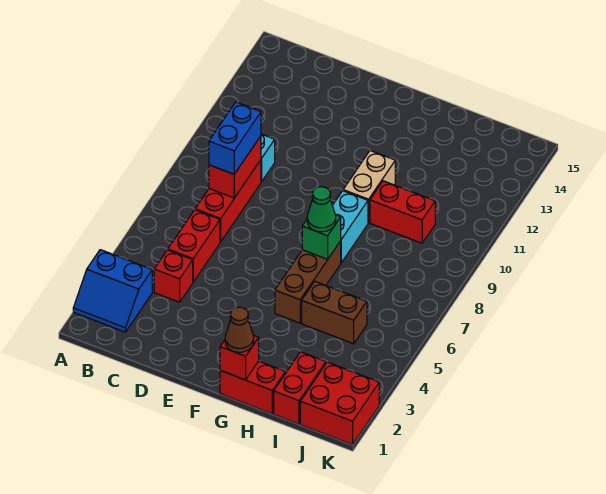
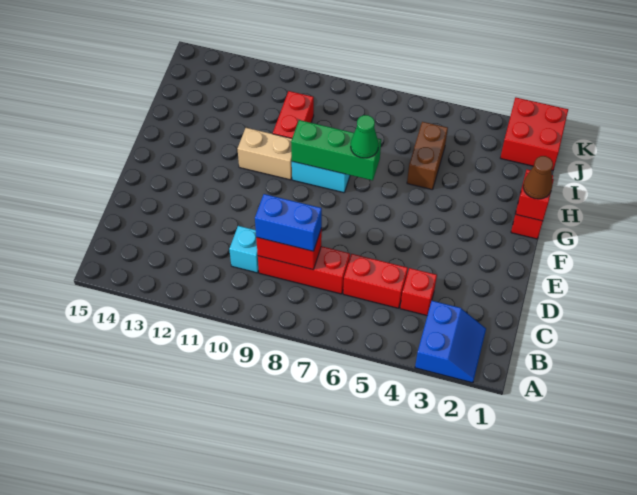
brown 1x3 brick [275,241,341,323] -> none
green 1x1 brick [302,215,341,259] -> green 1x3 brick [291,120,381,180]
red 1x2 brick [274,352,326,424] -> none

